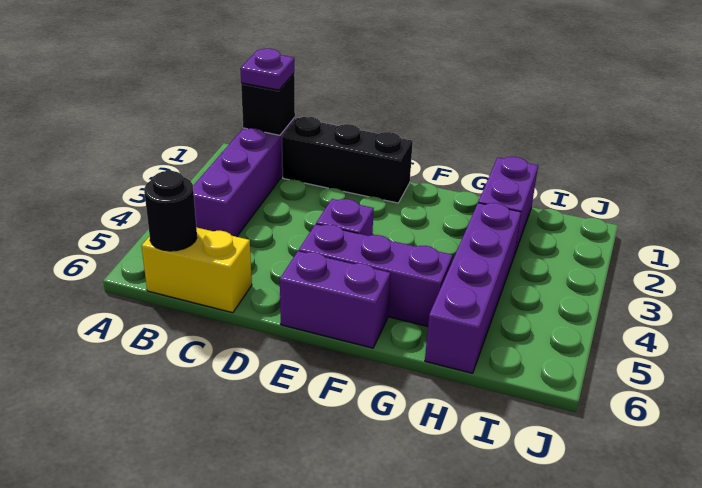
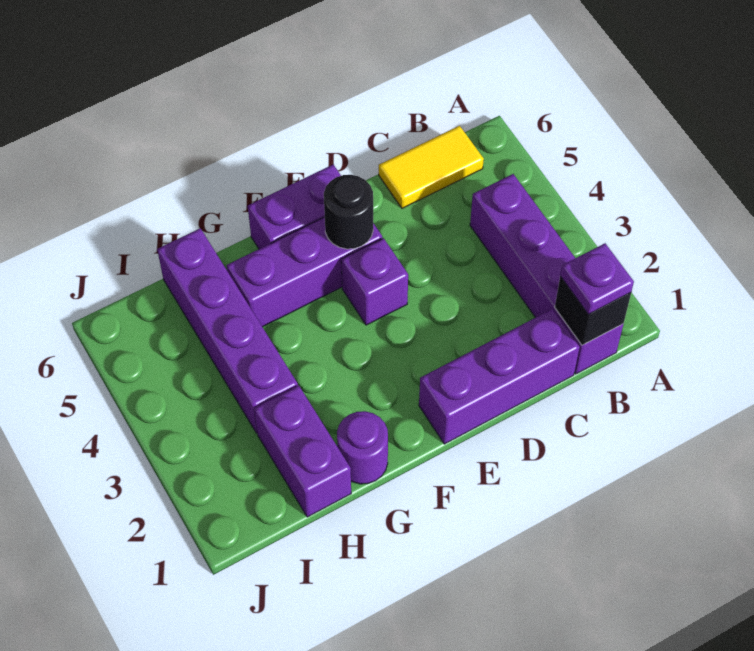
yellow 1x2 brick [142,227,252,313] -> yellow 1x2 tile [379,126,484,208]
black 1x1 round brick [144,171,197,251] -> black 1x1 round brick moved to [324,175,373,249]
black 1x3 brick [282,117,413,203] -> purple 1x3 brick [419,309,580,444]
none -> purple 1x1 round brick [337,411,388,484]

